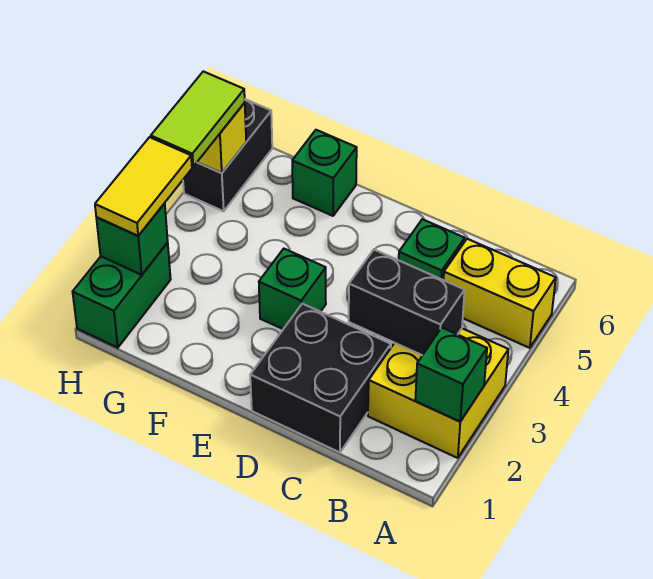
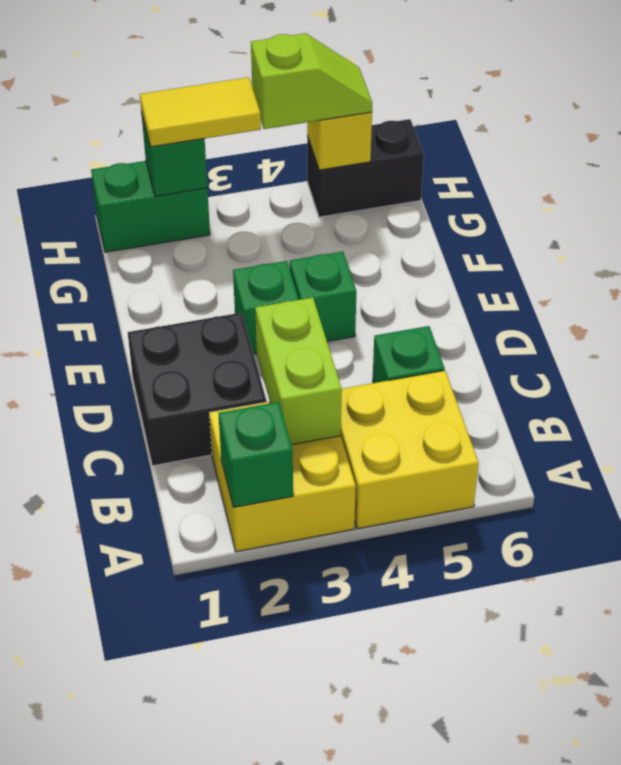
yellow 1x2 brick [444,239,556,348] -> yellow 2x2 brick [341,370,478,529]
black 1x2 brick [349,250,465,355] -> lime 1x2 brick [255,298,342,445]
green 1x1 brick [292,130,357,216] -> green 1x1 brick moved to [290,251,356,342]
lime 1x2 tile [151,71,245,167] -> lime 1x2 slope [251,33,372,129]

